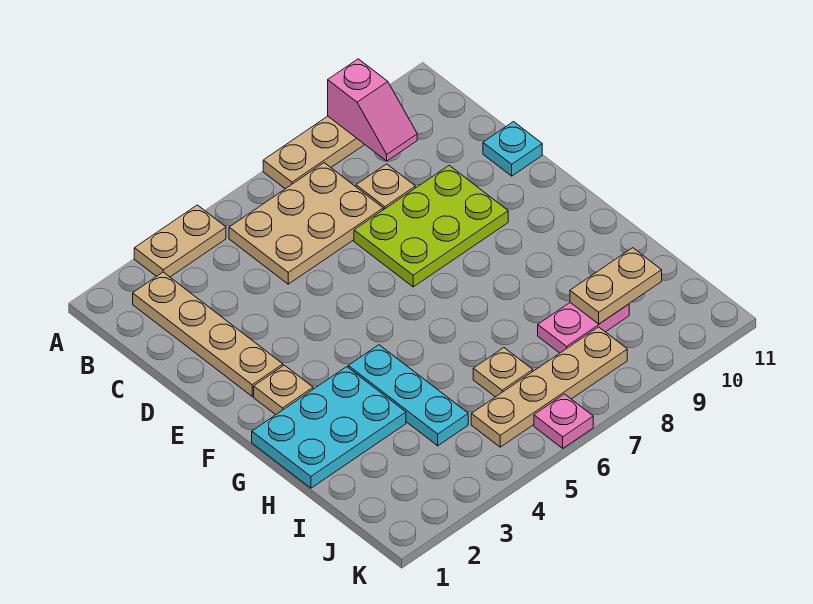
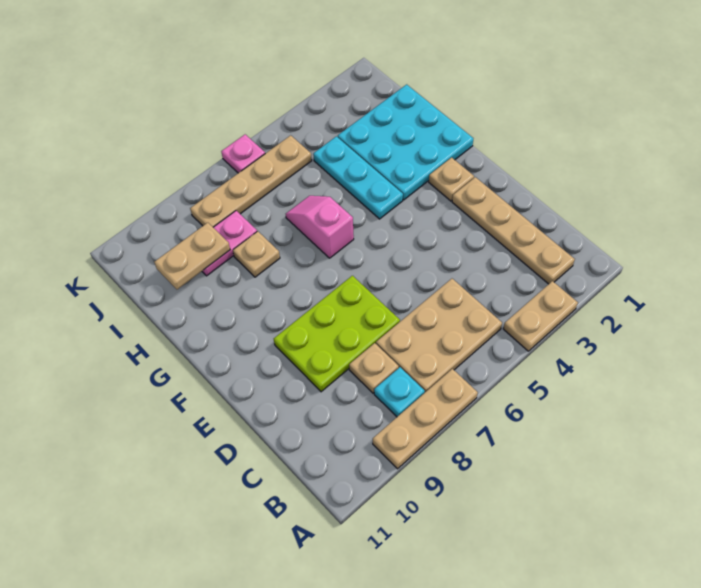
pink 1x2 slope [328,59,417,161] -> pink 1x2 slope moved to [286,196,354,258]
cyan 1x1 plate [483,122,542,176] -> cyan 1x1 plate moved to [374,367,425,417]
cyan 2x3 plate [252,367,406,488] -> cyan 3x3 plate [338,84,473,200]
tan 1x1 plate [473,348,533,397] -> tan 1x1 plate moved to [233,231,280,277]

